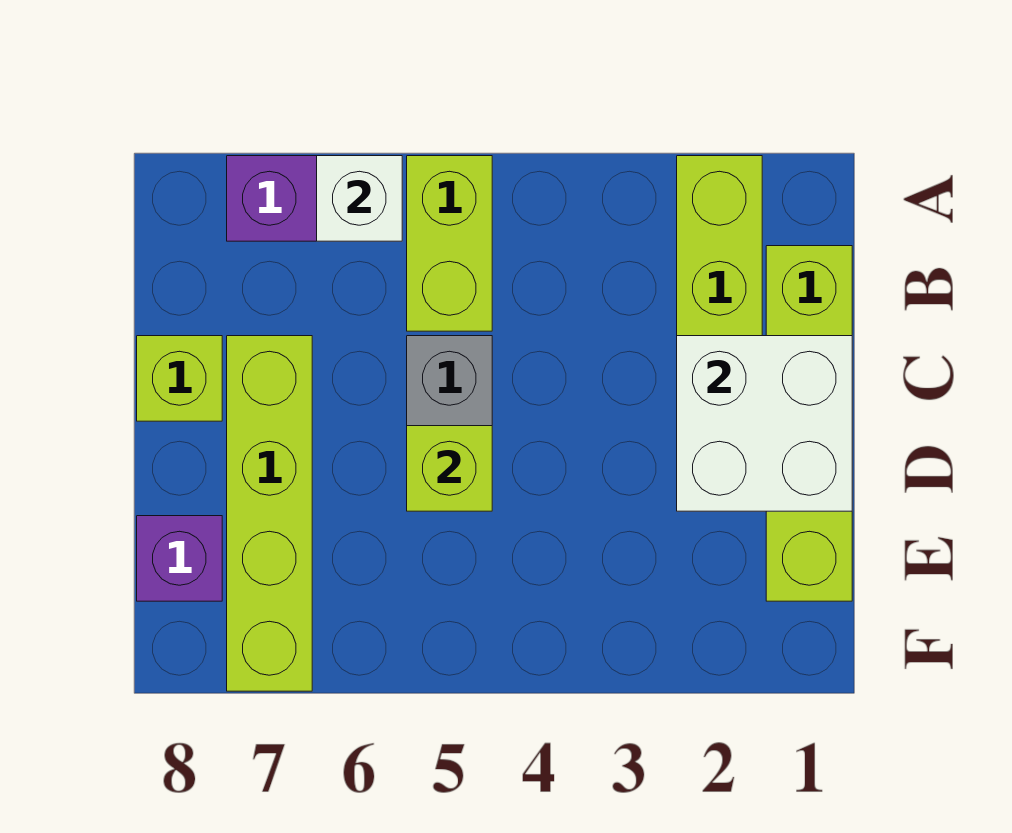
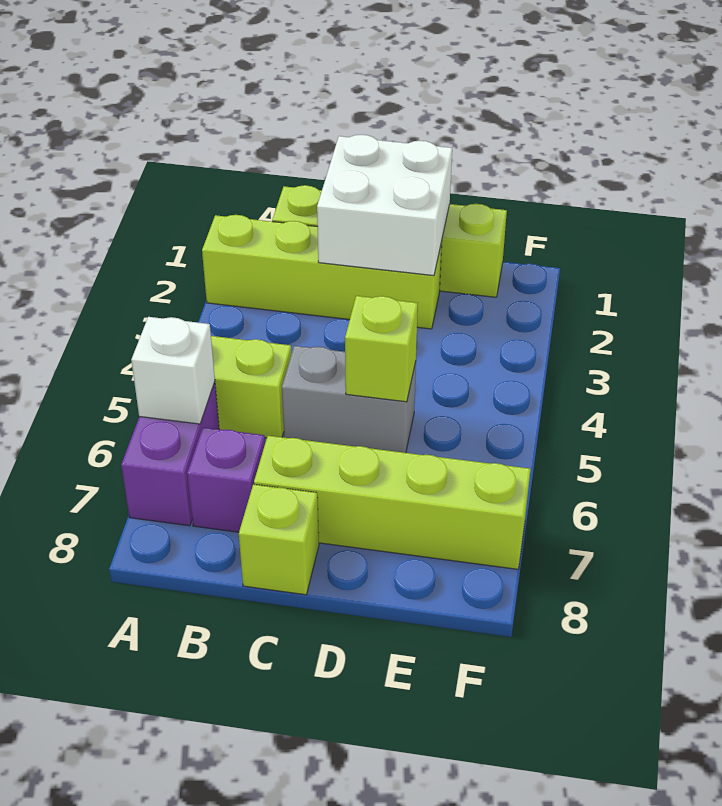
purple 1x1 brick [137,516,222,601] -> purple 1x1 brick moved to [187,427,265,532]

